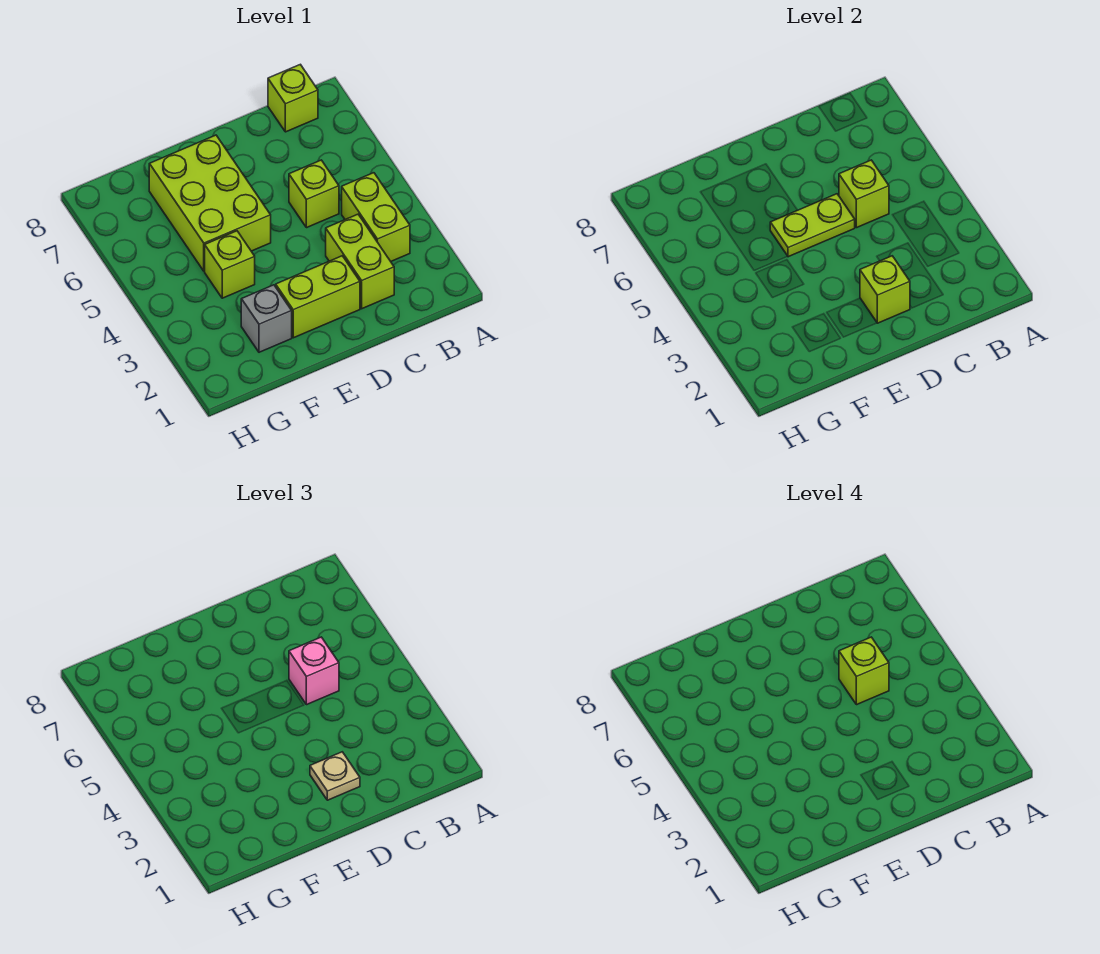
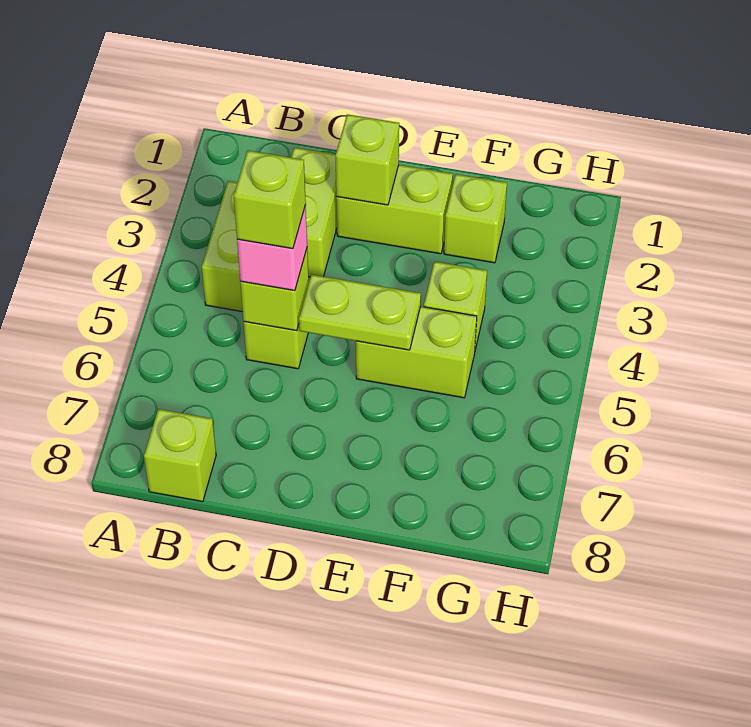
tan 1x1 plate [310,752,360,800] -> none
lime 2x3 brick [149,135,271,271] -> lime 1x2 brick [356,306,477,398]
grey 1x1 brick [241,285,292,352] -> lime 1x1 brick [444,174,507,263]

